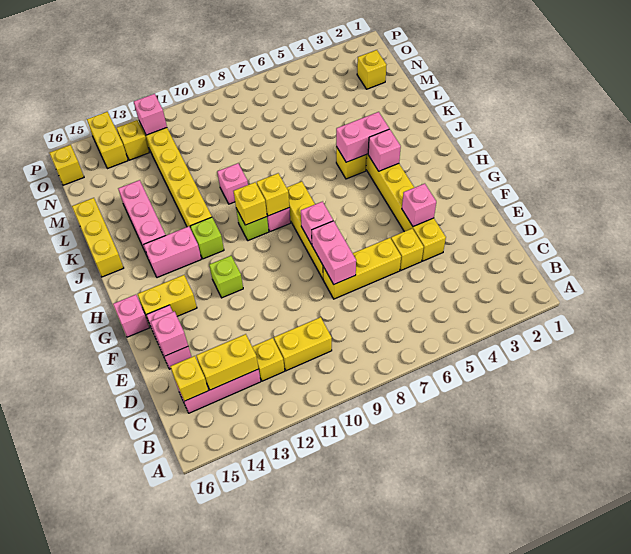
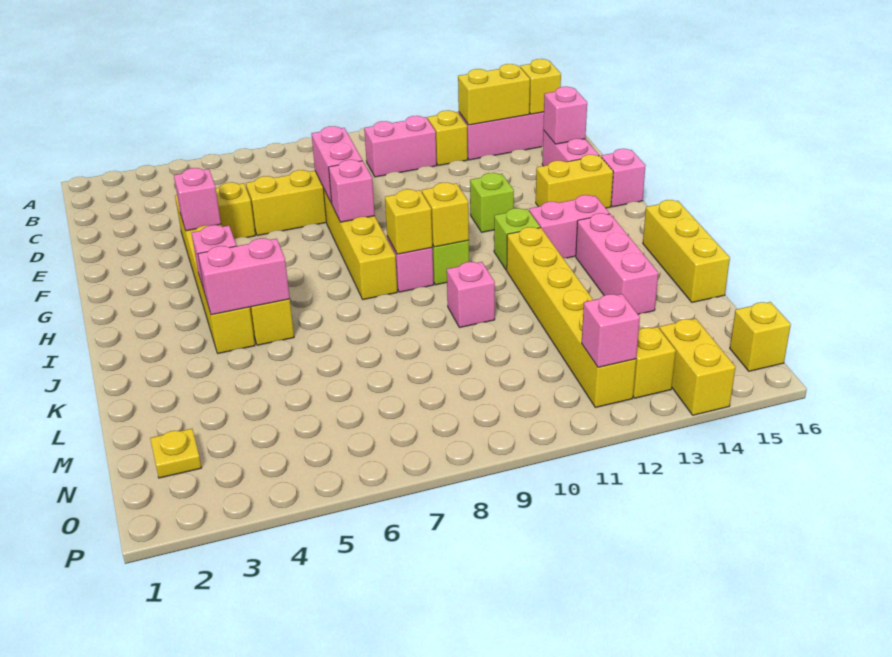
yellow 1x2 brick [274,317,332,371] -> pink 1x2 brick [364,116,437,177]
yellow 1x1 brick [357,50,387,89] -> yellow 1x1 plate [150,429,202,478]

